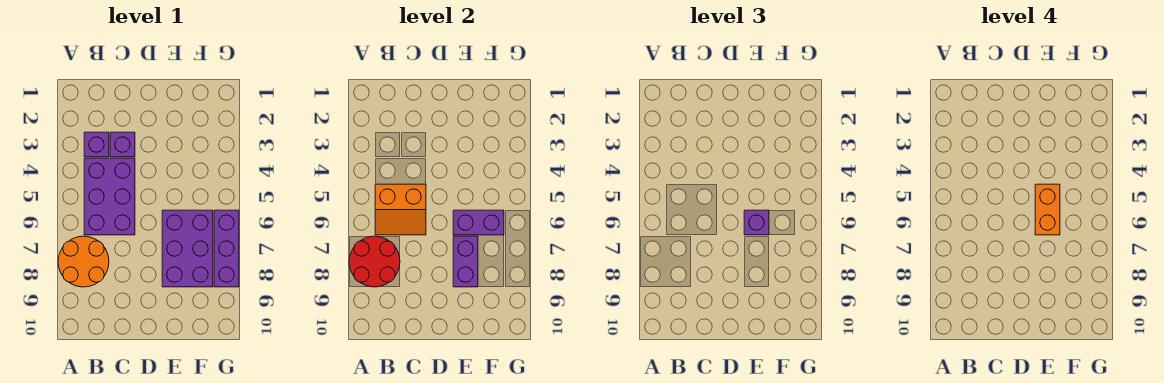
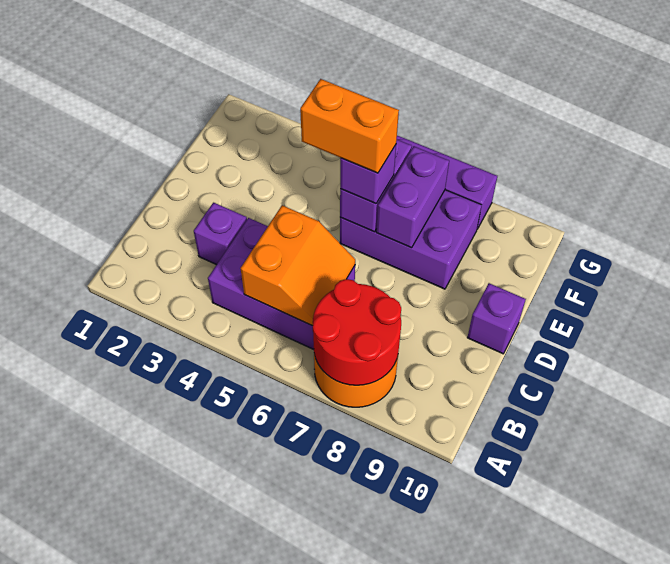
purple 1x1 brick [84,132,109,157] -> purple 1x1 brick moved to [467,283,526,354]
purple 1x2 brick [453,236,478,287] -> purple 1x2 brick turned to [376,146,449,248]

